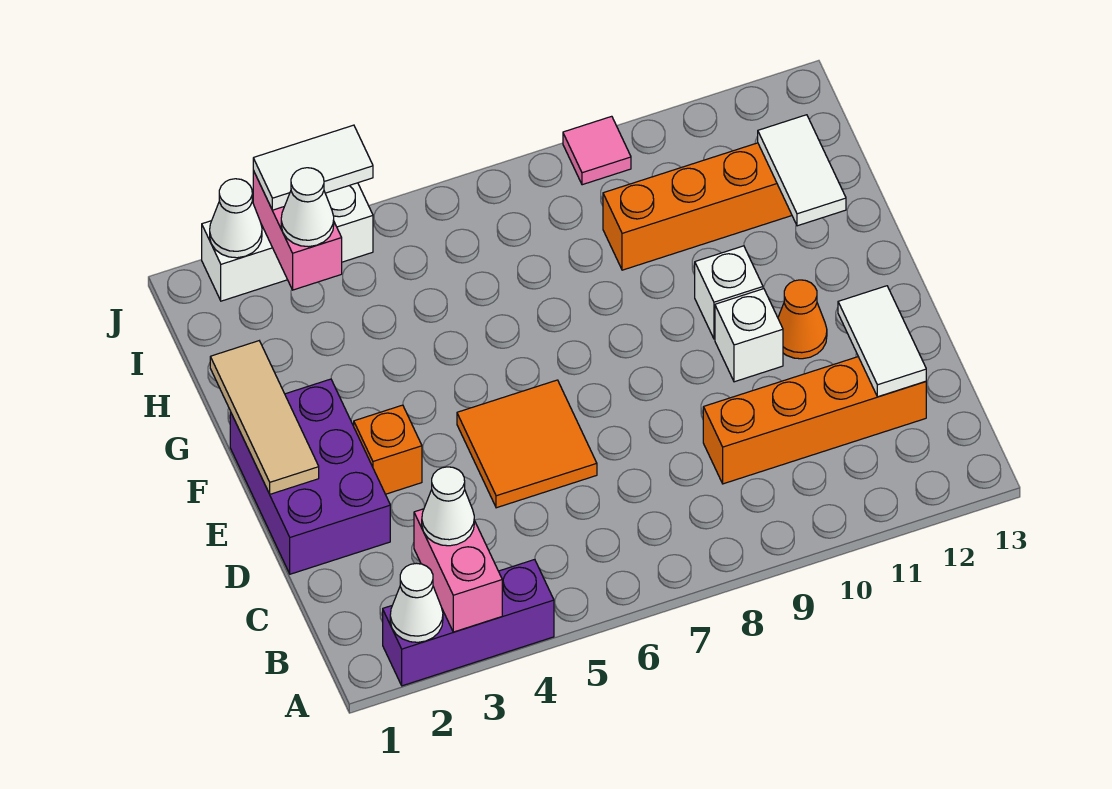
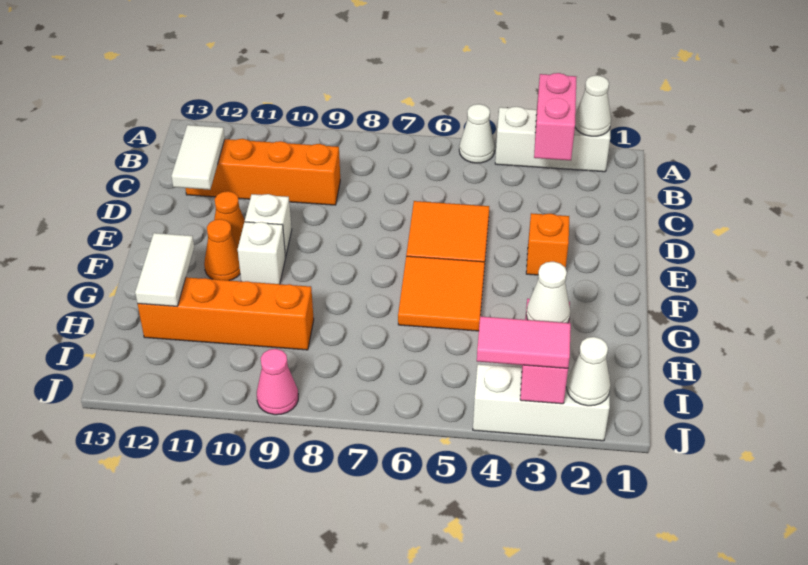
purple 1x3 brick [383,560,554,686] -> white 1x3 brick [495,107,610,172]
white 1x1 cone [422,467,474,546] -> white 1x1 cone moved to [459,104,495,163]
purple 2x3 brick [230,379,390,574] -> none
tan 1x3 tile [210,341,319,494] -> none
none -> orange 2x2 tile [398,256,485,331]
none -> orange 1x1 cone [204,219,240,281]
white 1x2 tile [253,125,373,210] -> pink 1x2 tile [477,316,571,368]
pink 1x1 tile [563,116,631,185] -> pink 1x1 cone [257,349,298,415]

